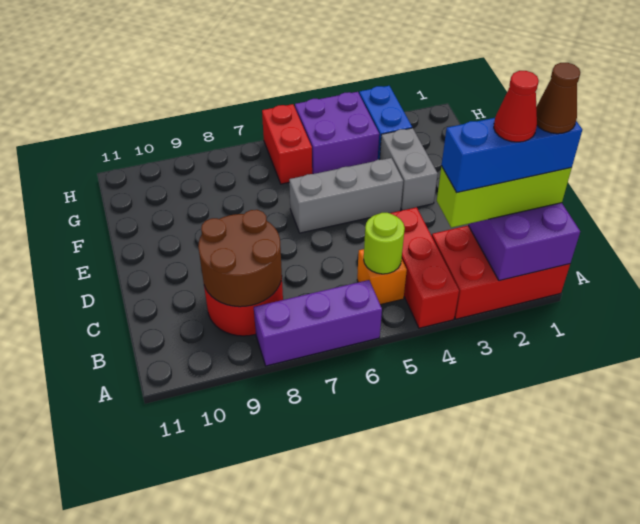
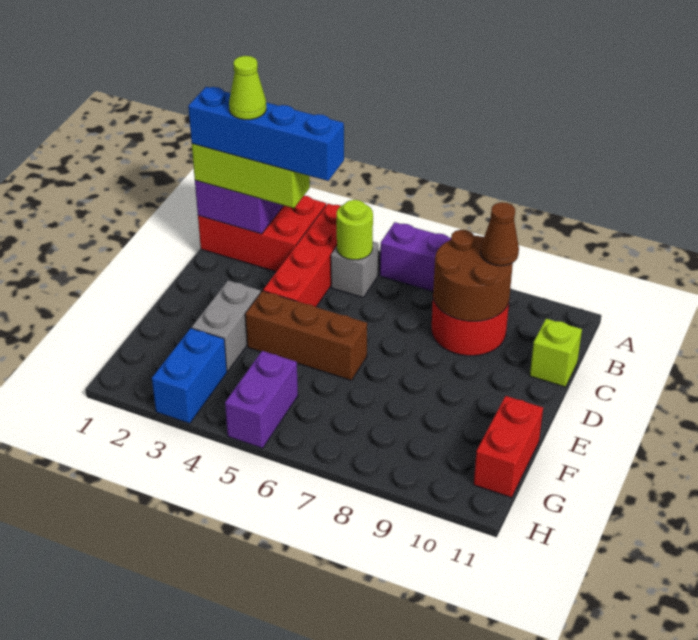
red 1x3 brick [390,207,459,328] -> red 1x4 brick [263,204,341,307]
blue 1x3 brick [441,118,582,192] -> blue 1x4 brick [188,87,344,181]
brown 1x1 cone [536,63,580,134] -> brown 1x1 cone moved to [481,202,519,266]
red 1x1 cone [494,71,539,142] -> lime 1x1 cone [229,56,266,120]
orange 1x1 brick [357,249,407,305] -> grey 1x1 brick [331,242,378,298]
none -> lime 1x1 brick [530,319,582,387]
grey 1x3 brick [289,158,403,233] -> brown 1x3 brick [245,291,367,380]
purple 2x2 brick [295,92,379,174] -> purple 1x2 brick [225,351,298,448]
red 1x2 brick [262,104,312,184] -> red 1x2 brick moved to [474,396,543,498]

